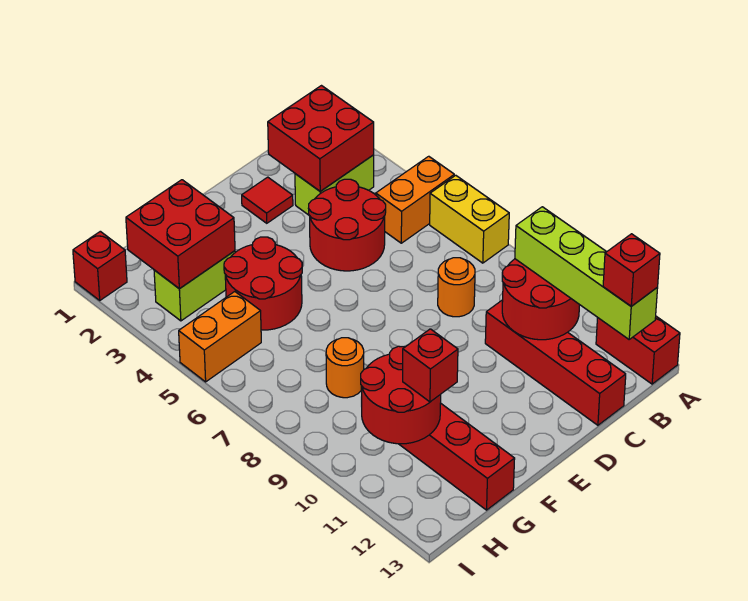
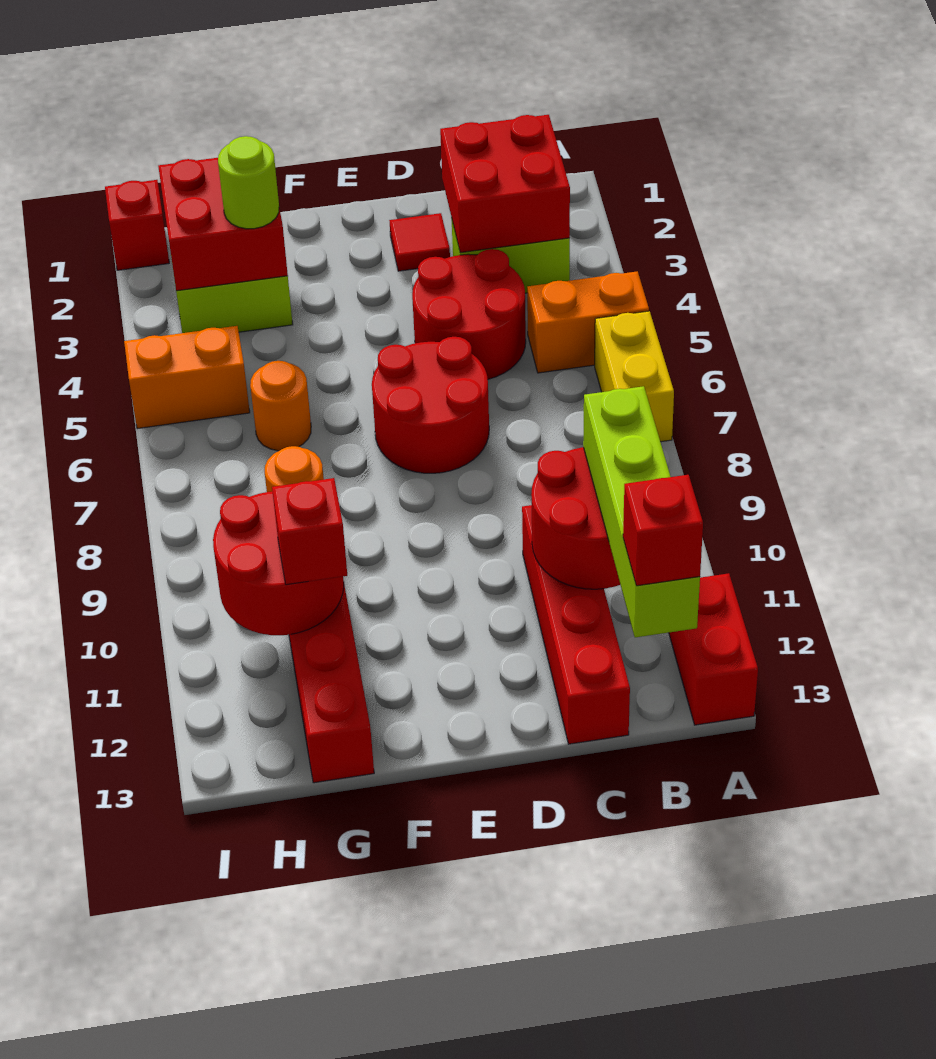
orange 1x1 round brick [438,258,475,317] -> orange 1x1 round brick moved to [250,361,311,451]
red 2x2 round brick [224,237,302,330] -> red 2x2 round brick moved to [372,337,489,473]
none -> lime 1x1 round brick [218,136,279,229]

